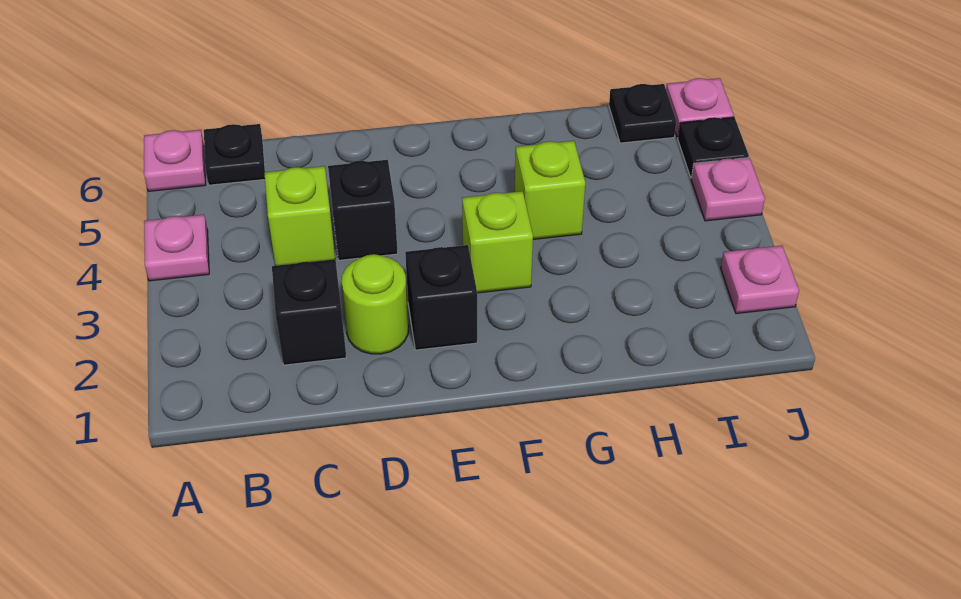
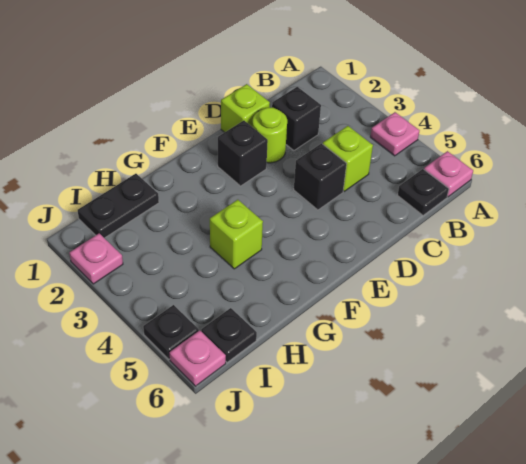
lime 1x1 brick [462,191,533,293] -> lime 1x1 brick moved to [221,84,270,132]
none -> black 1x2 plate [78,174,159,238]
pink 1x1 plate [691,158,765,221] -> none

